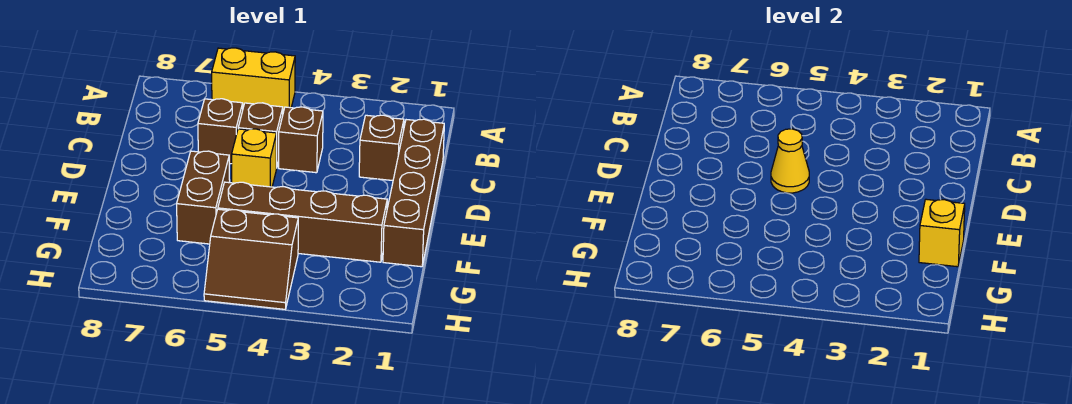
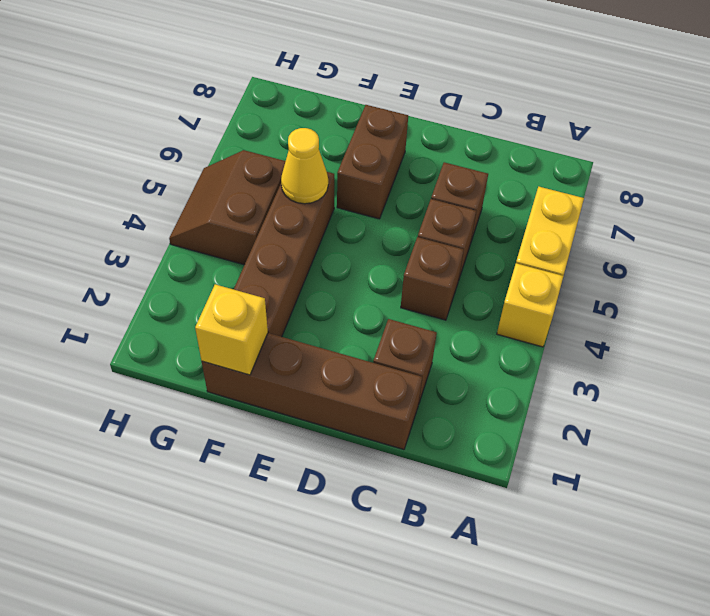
yellow 1x1 brick [232,129,276,187] -> yellow 1x1 brick moved to [497,263,563,347]
yellow 1x1 cone [771,129,809,193] -> yellow 1x1 cone moved to [281,128,328,204]
brown 1x2 brick [177,151,230,244] -> brown 1x2 brick turned to [337,105,408,219]

